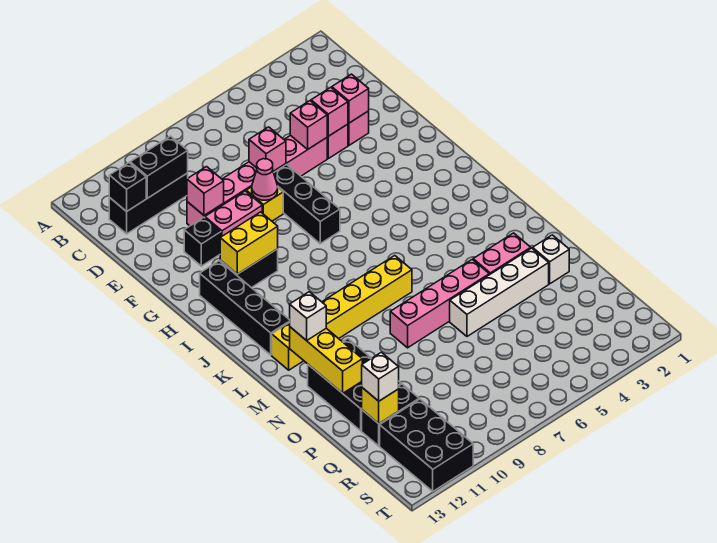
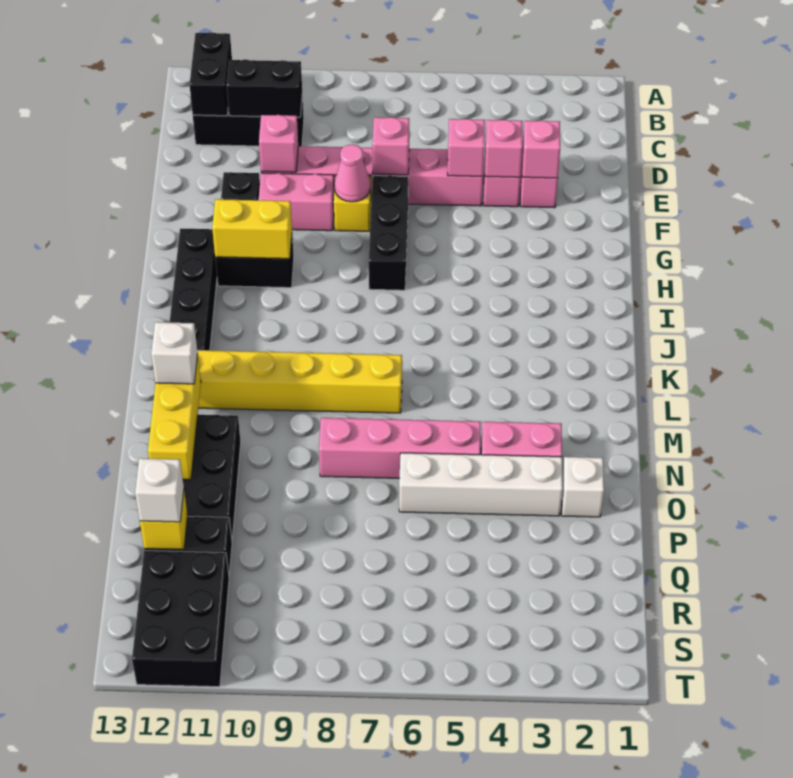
black 1x1 brick [109,163,146,212] -> black 1x2 brick [189,32,232,116]

